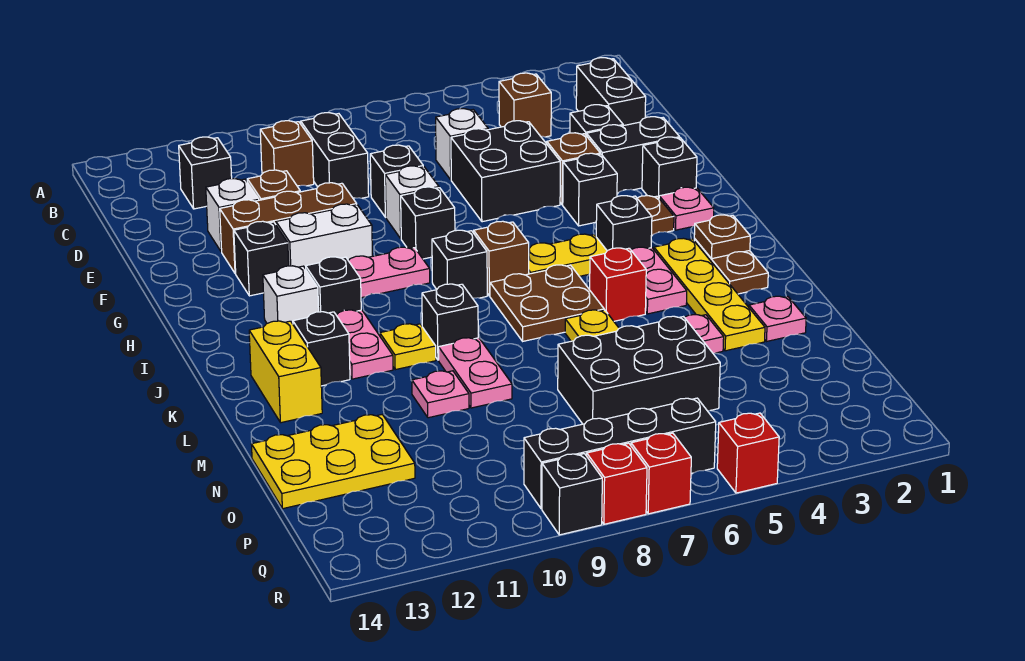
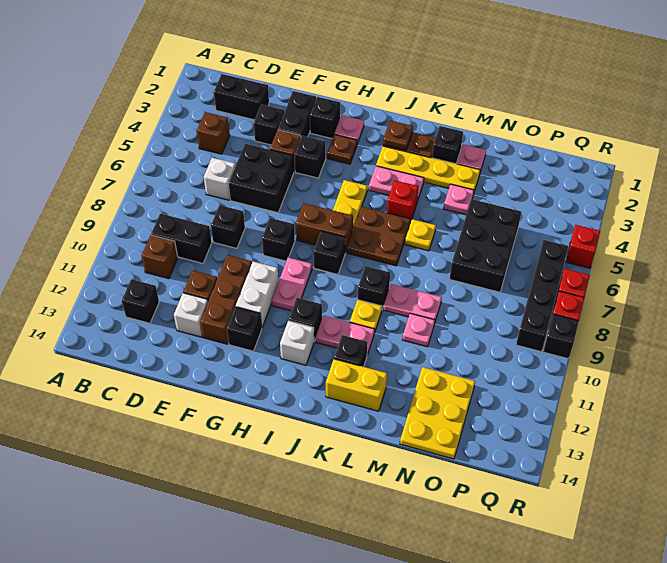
white 1x1 brick [385,166,439,238] -> none
black 1x1 brick [596,196,652,251] -> black 1x1 brick moved to [432,126,463,164]
brown 1x1 brick [474,221,529,296] -> brown 1x2 brick [296,203,353,253]

